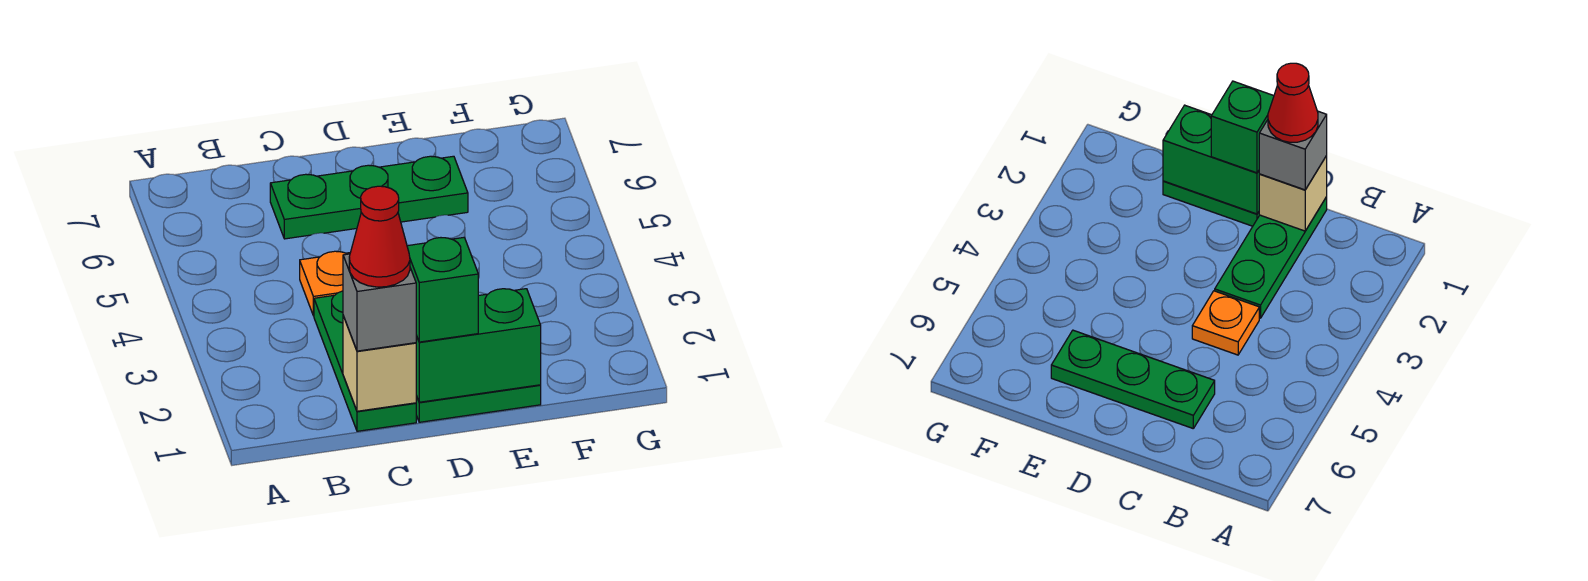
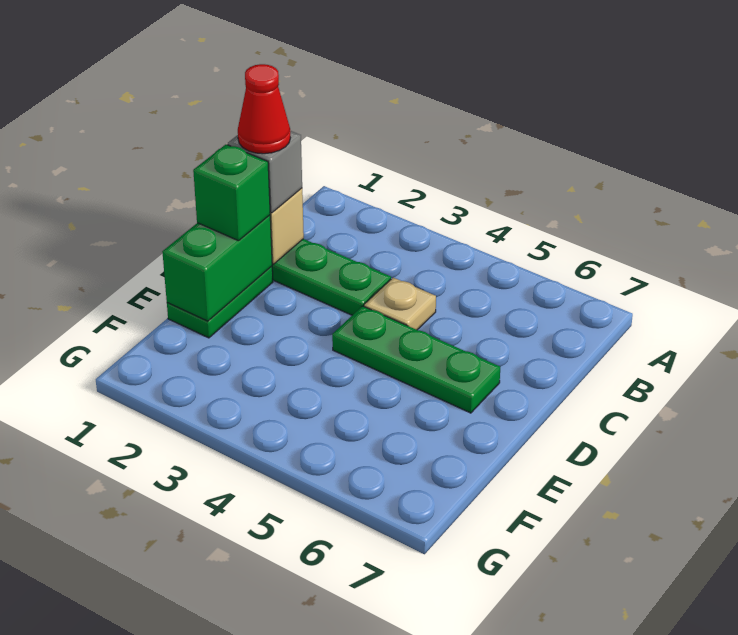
orange 1x1 plate [300,251,350,316] -> tan 1x1 plate [364,278,436,330]
green 1x3 plate [270,156,468,239] -> green 1x3 plate turned to [332,306,500,413]

